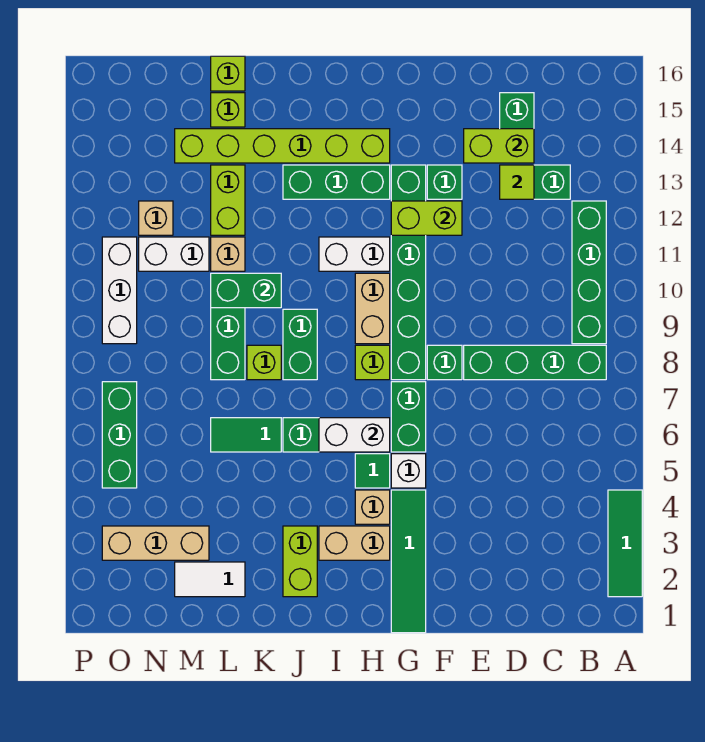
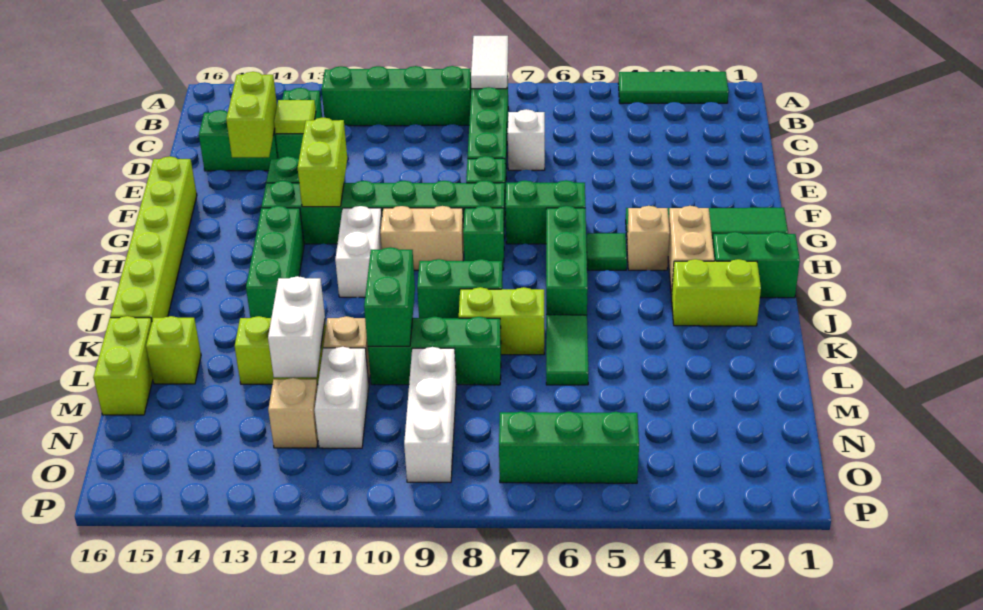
white 1x1 brick [391,454,426,488] -> white 1x1 brick moved to [508,109,545,170]
white 1x2 brick [319,418,390,452] -> white 1x2 brick moved to [268,276,325,377]
lime 1x1 brick [355,345,390,380] -> green 1x1 brick [463,206,504,270]
lime 1x6 brick [175,129,390,163] -> lime 1x6 brick moved to [110,156,197,320]
none -> green 1x2 brick [713,232,800,298]
lime 1x1 brick [247,345,281,380] -> lime 1x2 brick [459,287,544,355]
white 1x2 tile [175,562,245,597] -> white 1x2 tile moved to [471,36,508,89]
lime 1x1 brick [211,56,245,91] -> lime 1x2 brick [93,316,153,415]
tan 1x3 brick [102,526,209,560] -> none
white 1x3 brick [102,237,137,344] -> white 1x3 brick turned to [404,347,456,482]

